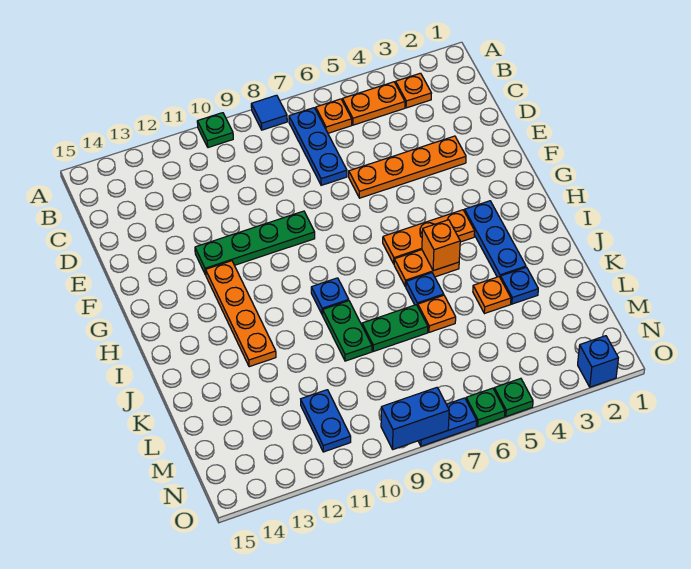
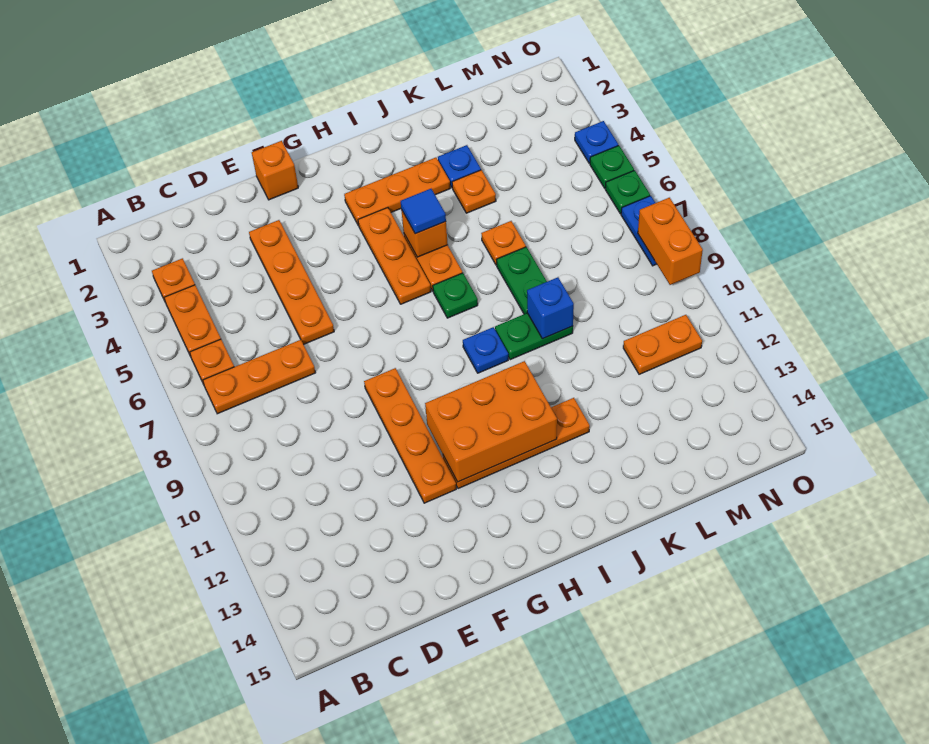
blue 1x1 tile [251,95,287,130] -> blue 1x1 tile moved to [401,189,446,234]
green 1x1 plate [197,113,233,148] -> green 1x1 plate moved to [433,273,478,318]
blue 1x3 plate [289,108,347,185] -> orange 1x3 plate [203,340,315,414]
none -> orange 1x1 brick [252,141,298,200]
green 1x4 plate [195,211,315,275] -> orange 1x4 plate [364,368,456,503]
none -> orange 2x3 brick [425,361,557,482]
blue 1x3 plate [464,201,526,278] -> orange 1x3 plate [344,158,450,225]
blue 1x1 plate [406,273,444,306] -> blue 1x1 plate moved to [575,121,618,163]
blue 1x2 plate [301,390,351,452] -> orange 1x2 plate [623,315,702,374]
blue 1x1 brick [578,336,618,387] -> blue 1x1 brick moved to [527,277,574,339]
blue 1x2 brick [381,388,449,449] -> orange 1x2 brick [638,198,703,285]

